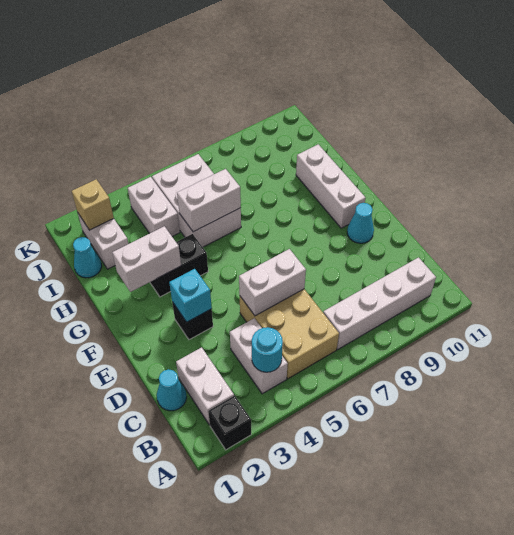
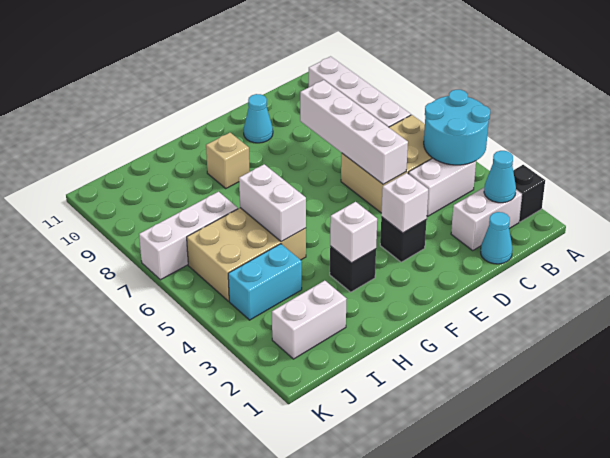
cyan 1x1 round brick [252,327,283,372] -> cyan 2x2 round brick [424,90,490,165]
white 1x2 brick [239,249,306,316] -> white 1x4 brick [300,80,408,184]
cyan 1x1 brick [169,269,212,322] -> white 1x1 brick [381,173,428,233]
white 1x3 brick [296,144,365,228] -> white 1x3 brick moved to [139,192,238,280]
white 1x2 brick [112,226,181,292] -> white 1x1 brick [330,202,377,263]
black 1x2 brick [150,234,208,297] -> black 1x1 brick [330,246,376,292]
white 2x3 brick [152,154,241,247] -> tan 2x3 brick [187,208,306,301]
cyan 1x1 cone [73,237,102,278] -> cyan 1x1 cone moved to [484,151,516,203]
white 1x2 brick [128,177,180,237] -> cyan 1x2 brick [228,244,302,320]
tan 1x1 brick [72,179,114,230] -> tan 1x1 brick moved to [206,133,250,188]

